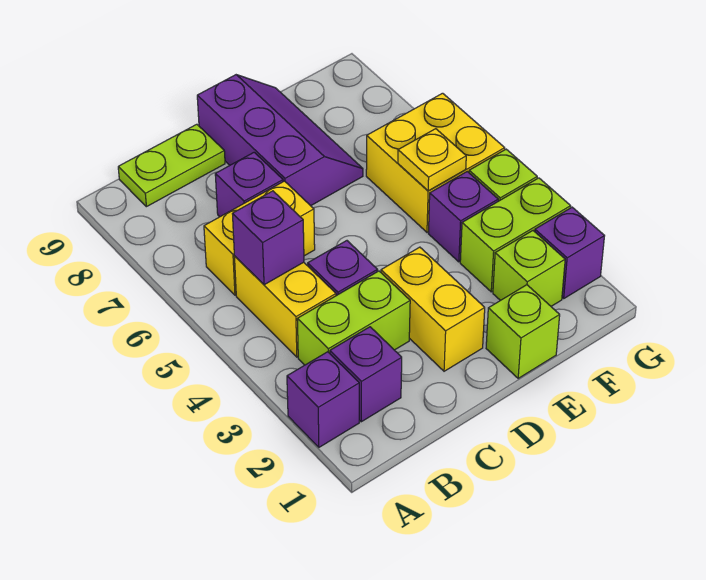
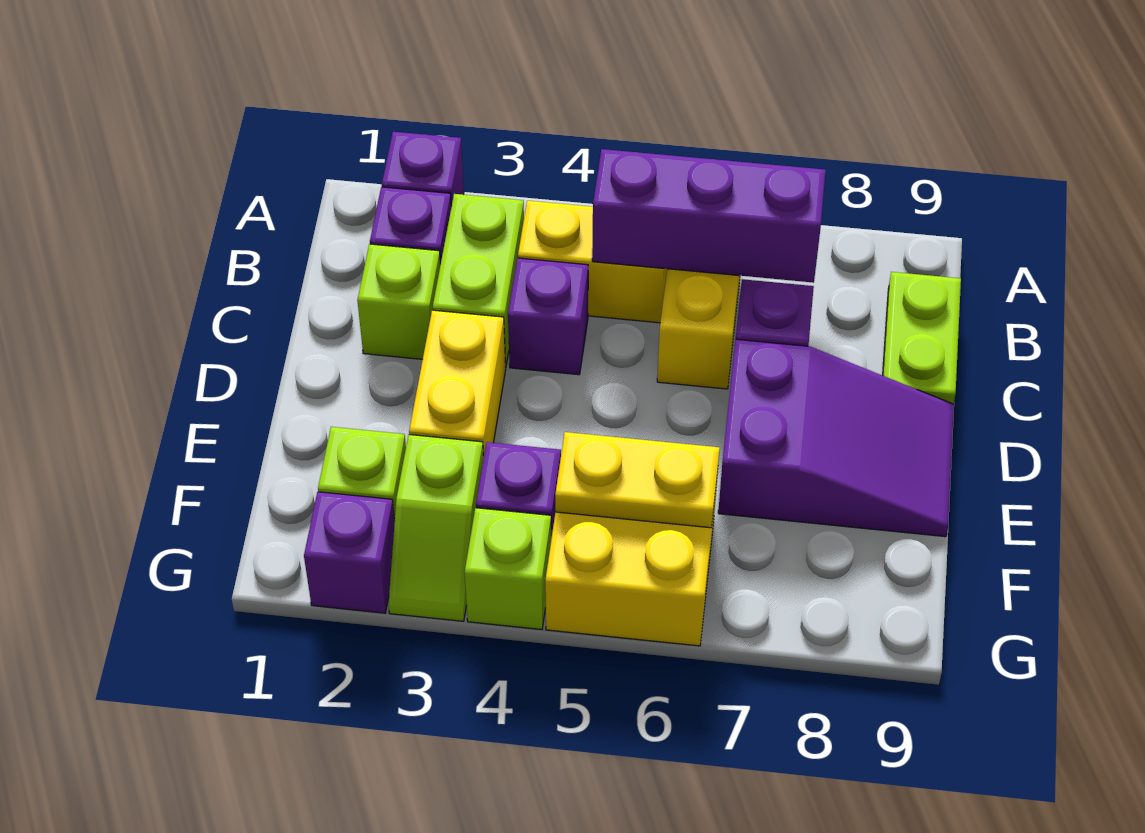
purple 1x1 brick [233,191,304,285] -> purple 1x3 brick [592,149,826,283]
yellow 1x2 brick [381,247,485,371] -> yellow 1x2 brick turned to [409,310,506,459]
purple 2x3 slope [197,75,363,206] -> purple 2x3 slope turned to [718,339,954,537]
lime 1x1 brick [486,285,560,378] -> lime 1x1 brick moved to [357,244,440,359]
lime 1x2 brick [460,178,571,292] -> lime 1x2 slope [388,435,483,621]
yellow 1x1 plate [398,129,466,191] -> yellow 1x2 plate [555,432,720,528]

